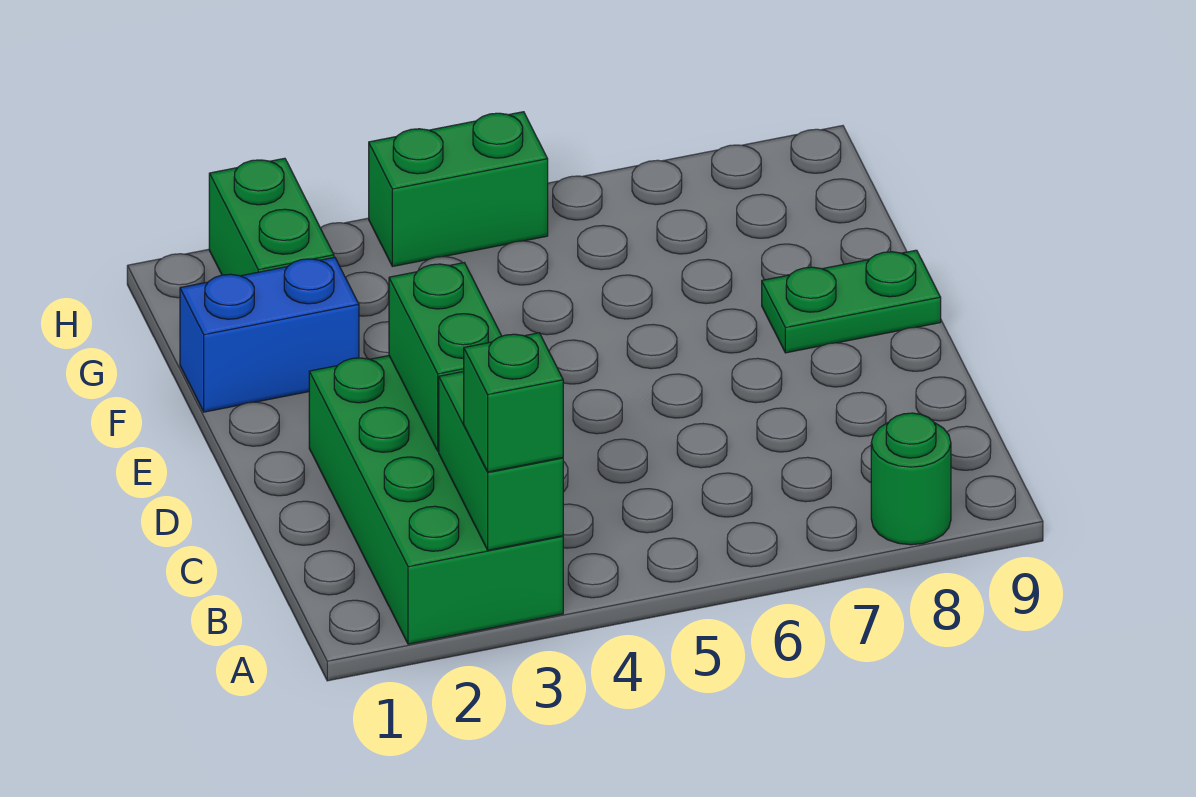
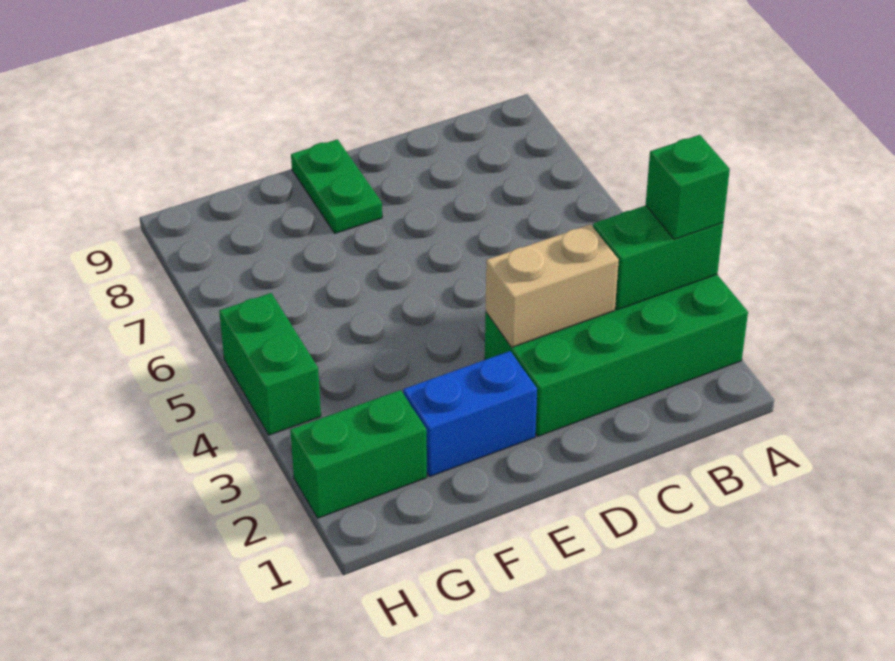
green 1x1 round brick [871,413,951,545] -> none
green 1x2 brick [389,263,501,451] -> tan 1x2 brick [486,224,619,347]
blue 1x2 brick [180,257,359,412] -> blue 1x2 brick turned to [403,351,537,477]

